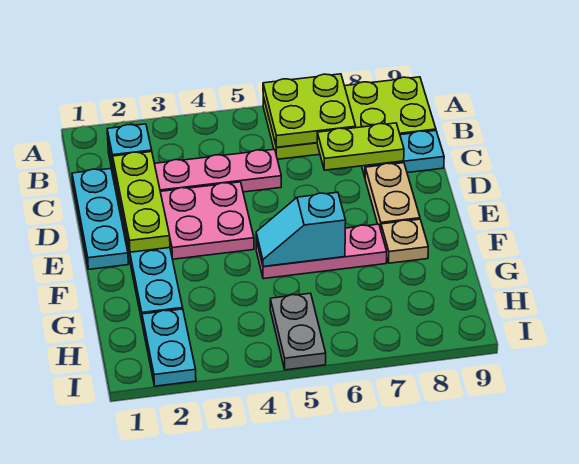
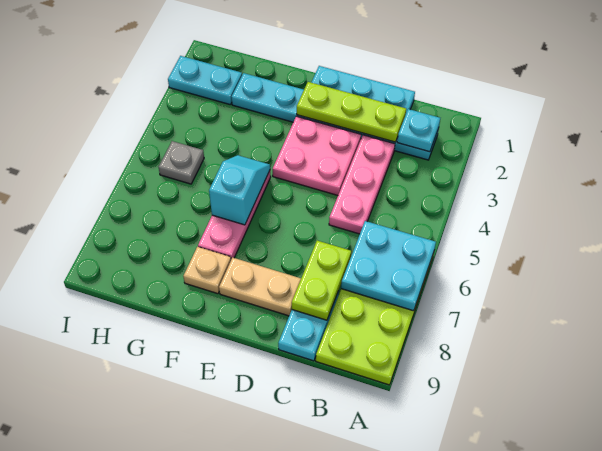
lime 2x2 plate [263,74,356,147] -> cyan 2x2 plate [341,221,436,311]
grey 1x2 plate [270,293,326,370] -> grey 1x1 plate [159,141,204,184]

